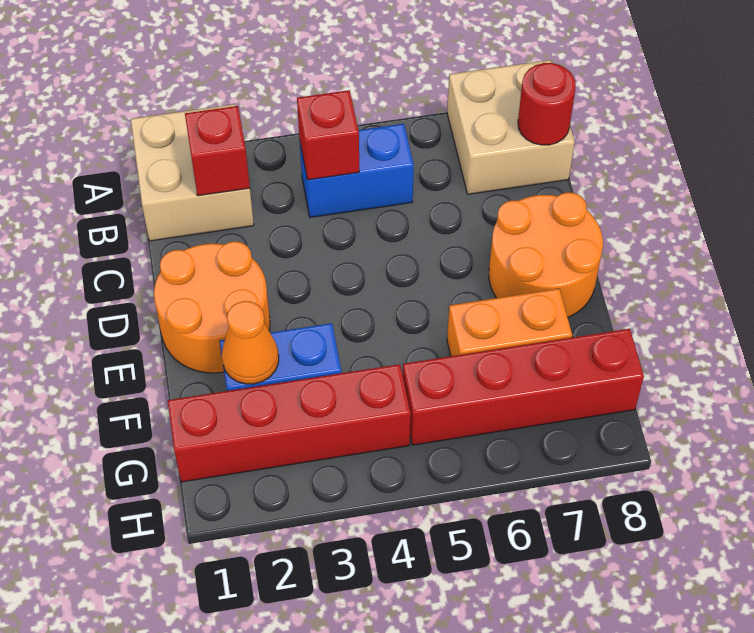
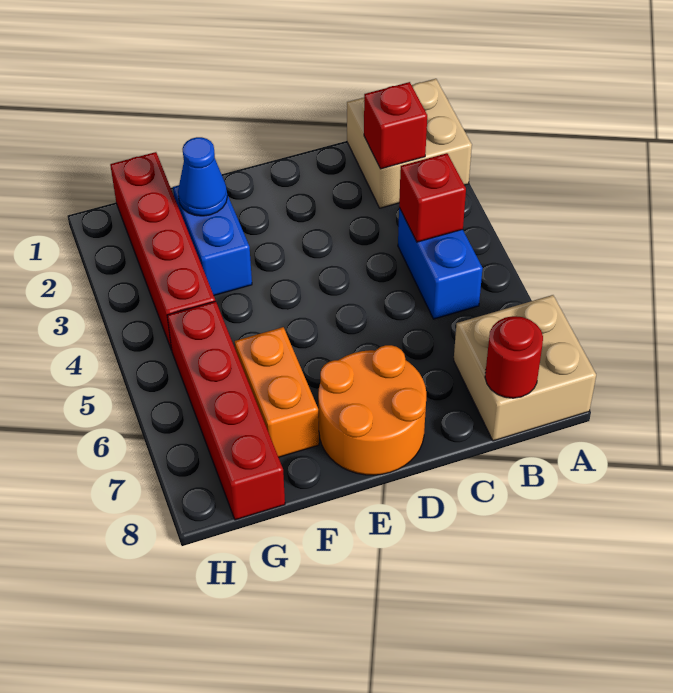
orange 2x2 round brick [154,242,270,373] -> none
orange 1x1 cone [222,301,279,384] -> blue 1x1 cone [178,137,227,216]

